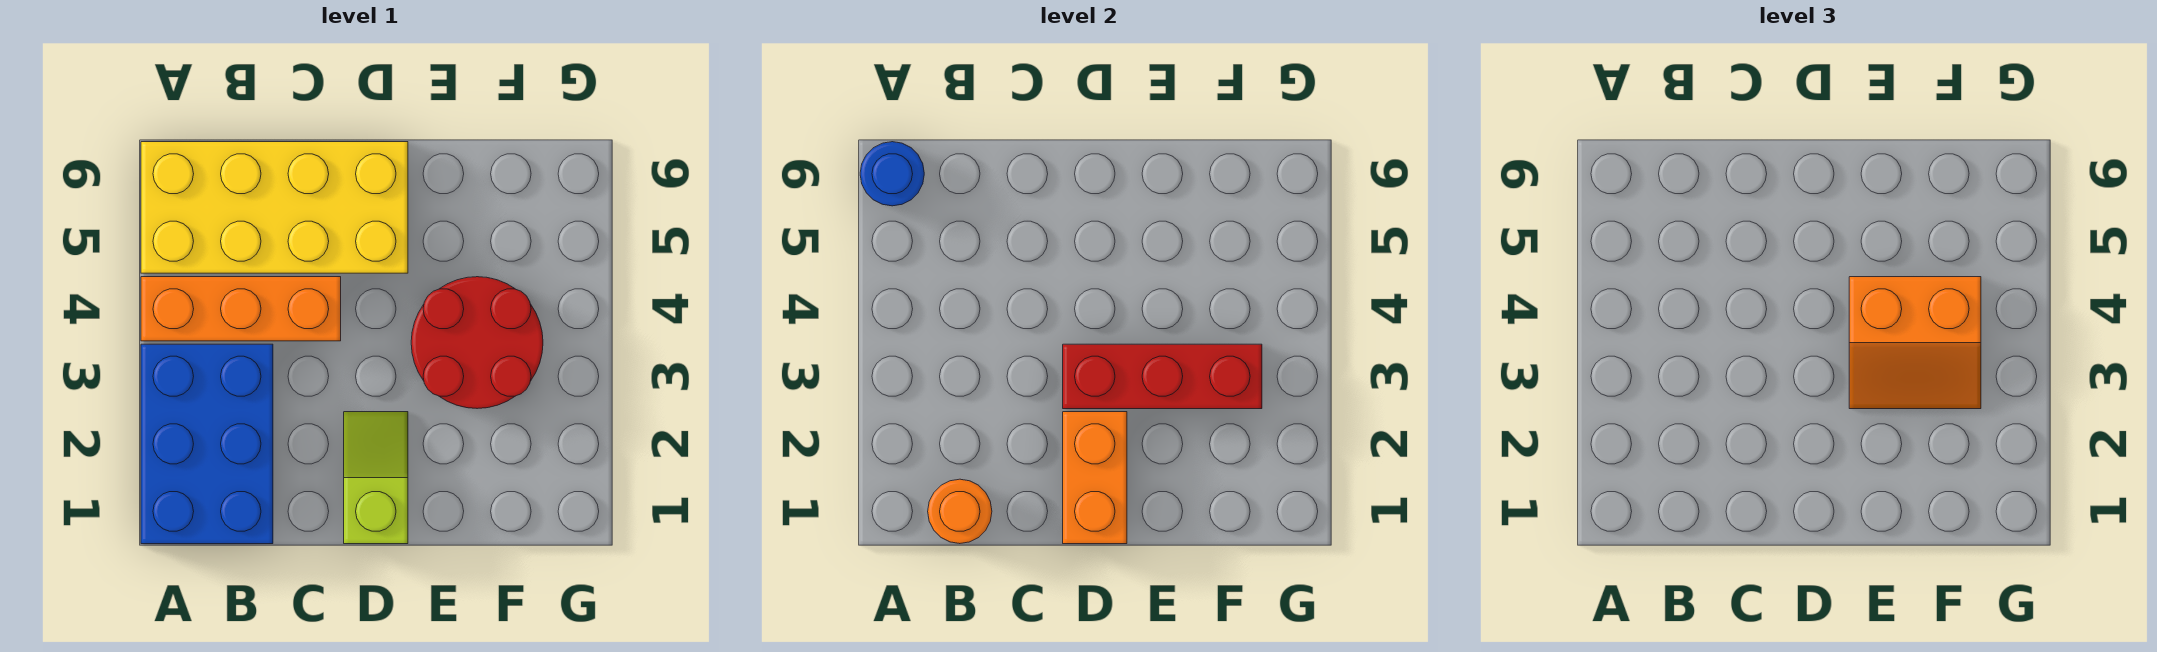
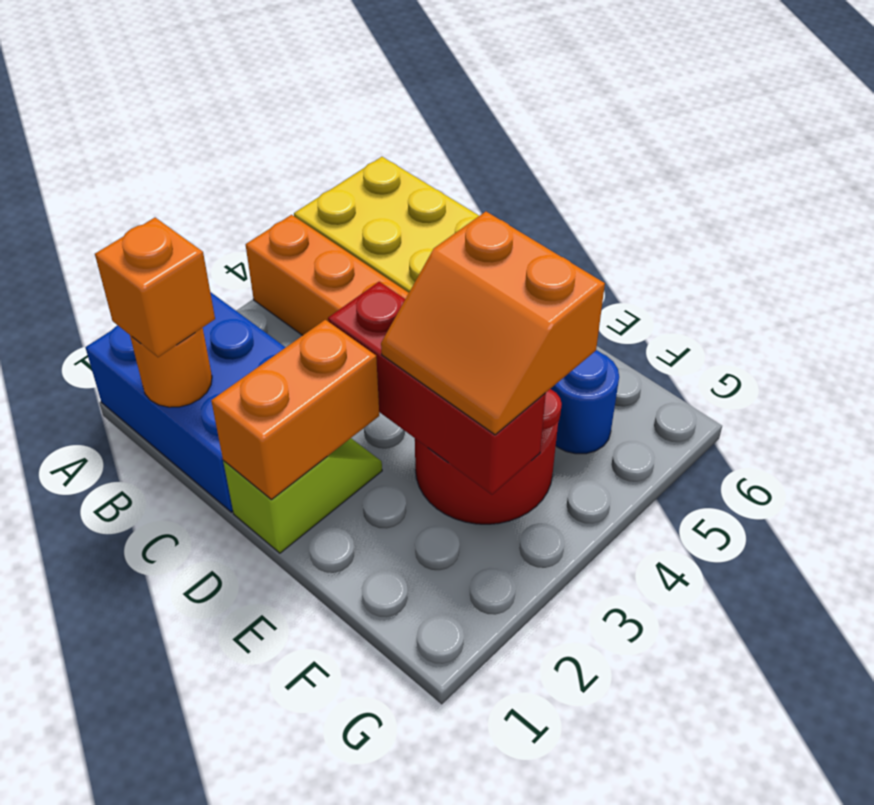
blue 2x3 brick [141,344,273,544] -> blue 2x3 brick turned to [85,292,286,512]
blue 1x1 round brick [860,142,924,206] -> blue 1x1 round brick moved to [551,350,619,454]
none -> orange 1x1 brick [95,218,215,357]

